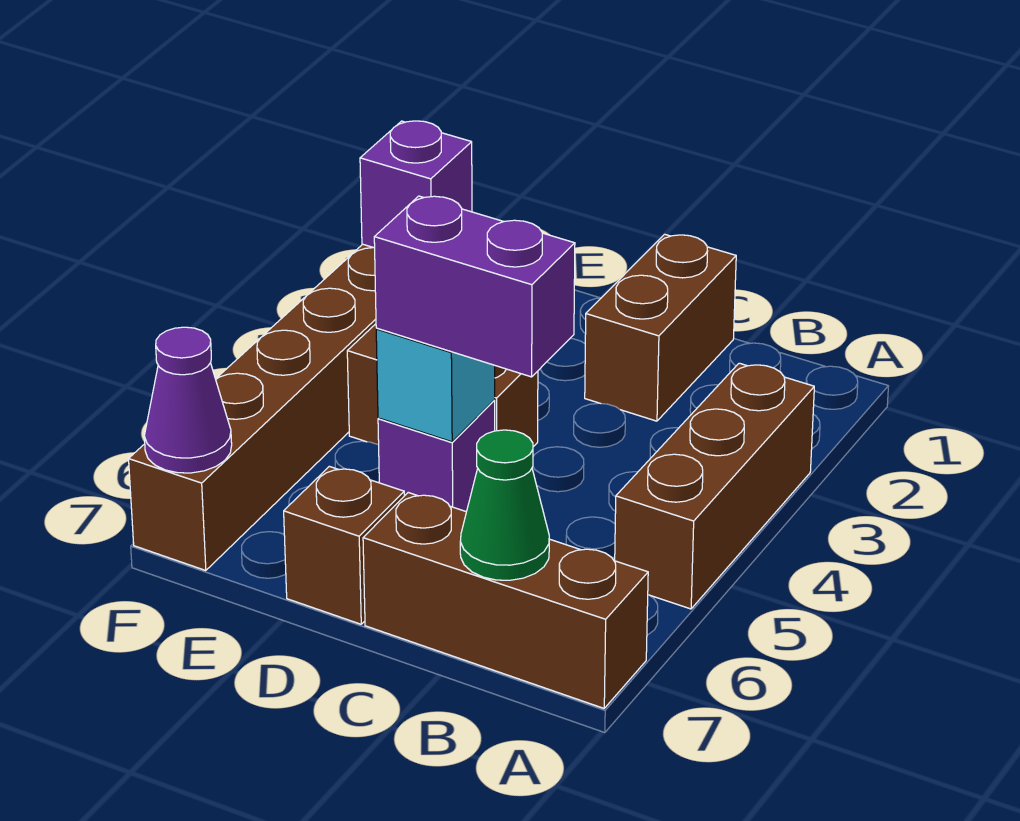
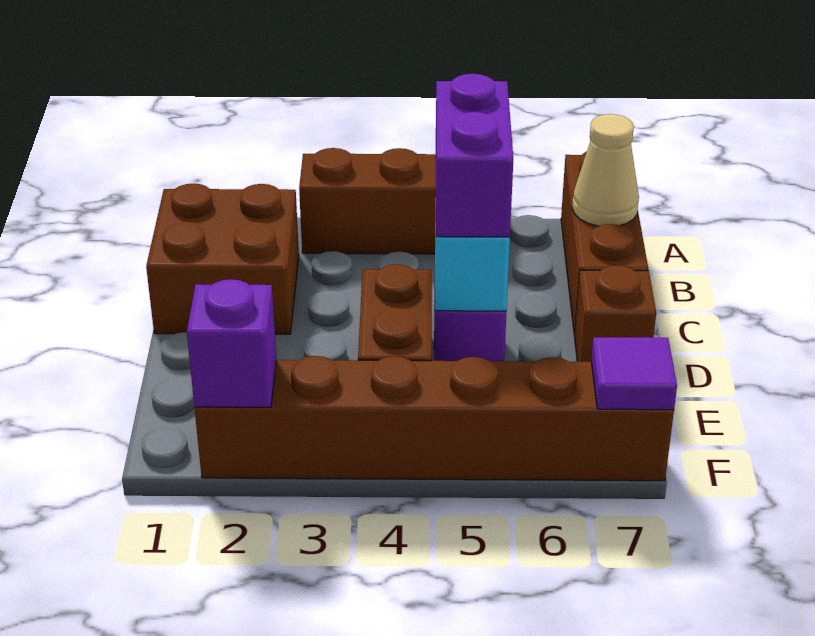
green 1x1 cone [460,430,549,580] -> tan 1x1 cone [572,114,639,226]
brown 1x2 brick [585,234,736,421] -> brown 2x2 brick [146,183,299,334]
purple 1x1 cone [144,327,232,473] -> purple 1x1 tile [591,337,677,410]

